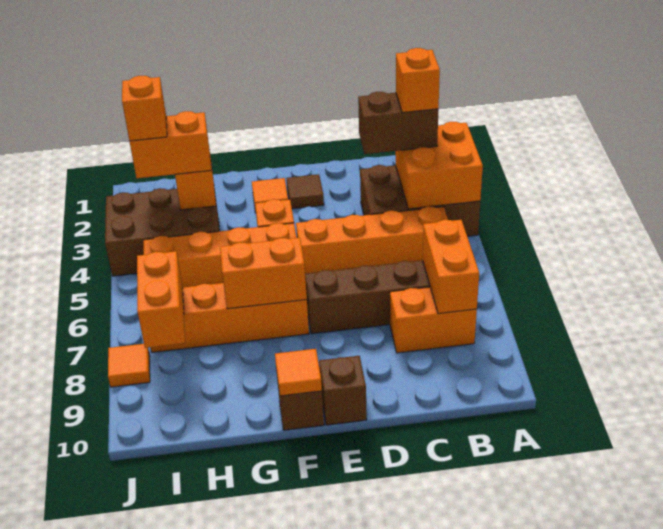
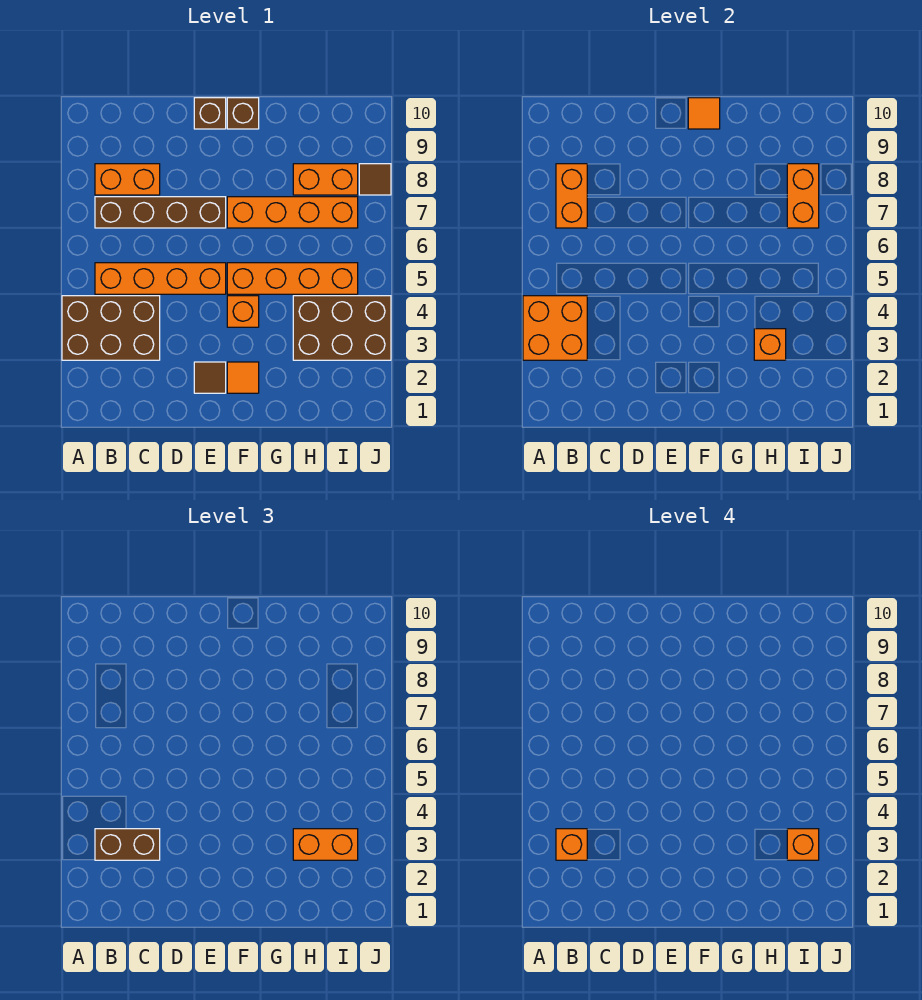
orange 1x2 brick [220,238,307,309] -> orange 1x2 brick moved to [293,164,358,195]
orange 1x1 tile [108,344,150,387] -> brown 1x1 tile [359,164,391,195]

